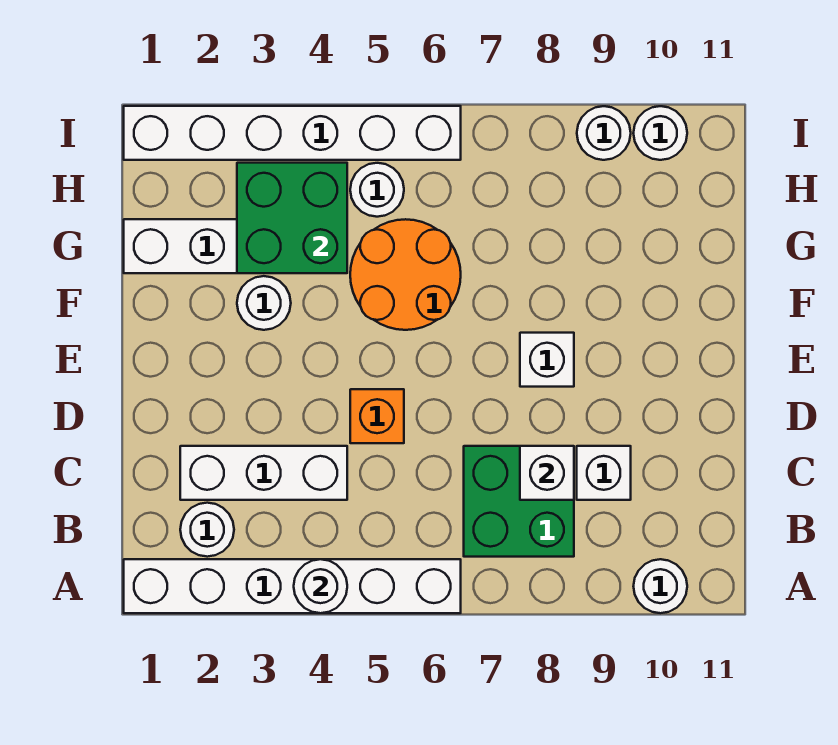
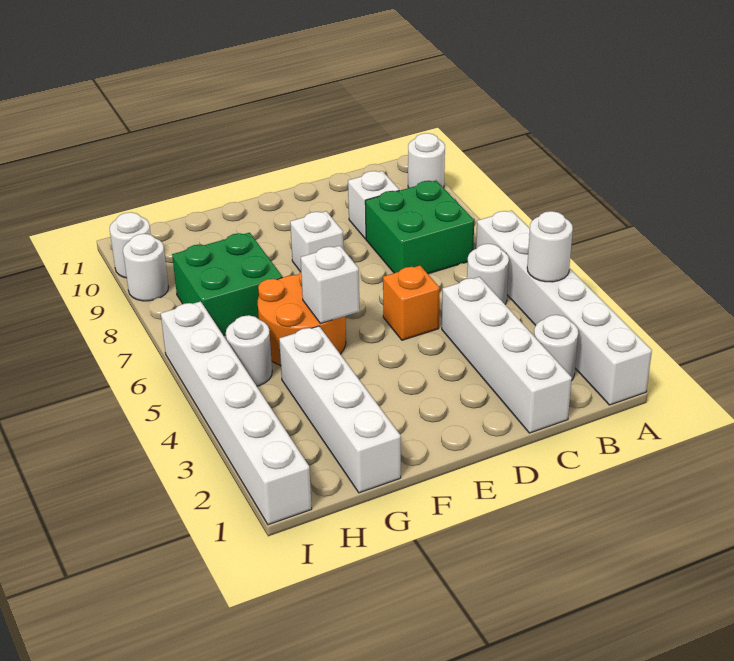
white 1x3 brick [180,446,347,500] -> white 1x4 brick [442,277,572,433]
white 1x1 brick [520,446,574,500] -> white 1x1 brick moved to [301,246,360,324]
white 1x1 round brick [237,276,291,330] -> white 1x1 round brick moved to [467,244,509,304]
green 2x2 brick [237,163,347,273] -> green 2x2 brick moved to [172,233,282,336]

